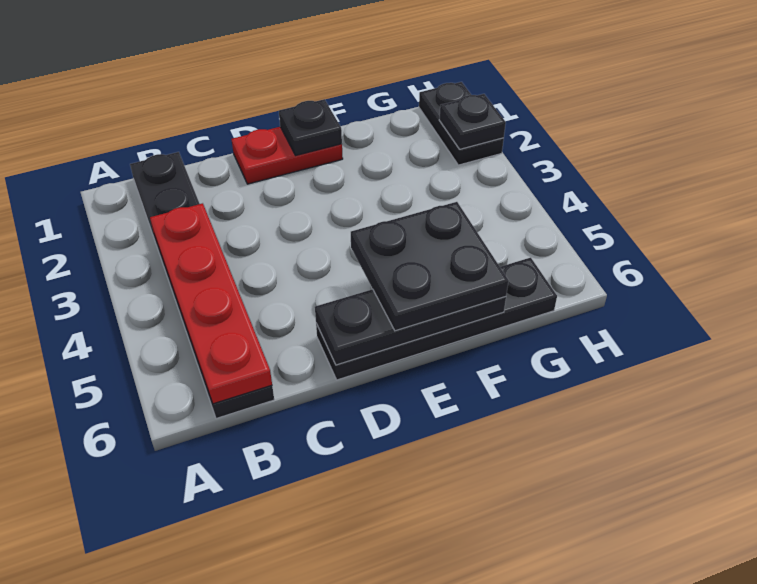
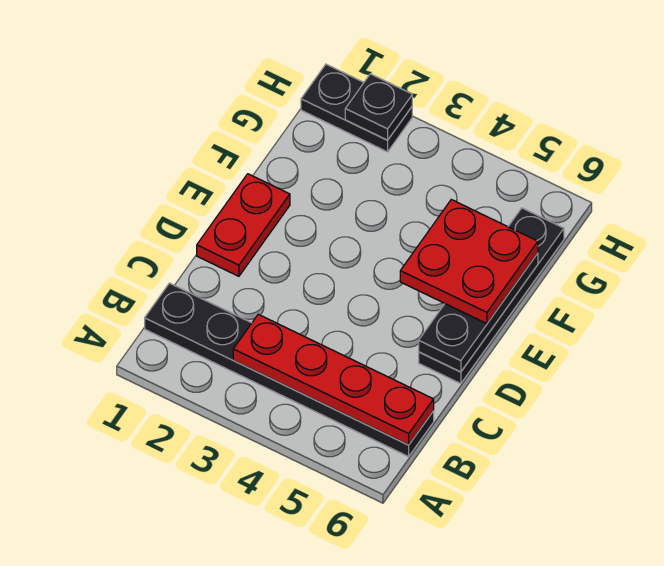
black 1x1 plate [279,99,342,155] -> none
black 2x2 plate [351,202,509,331] -> red 2x2 plate [400,200,538,324]

